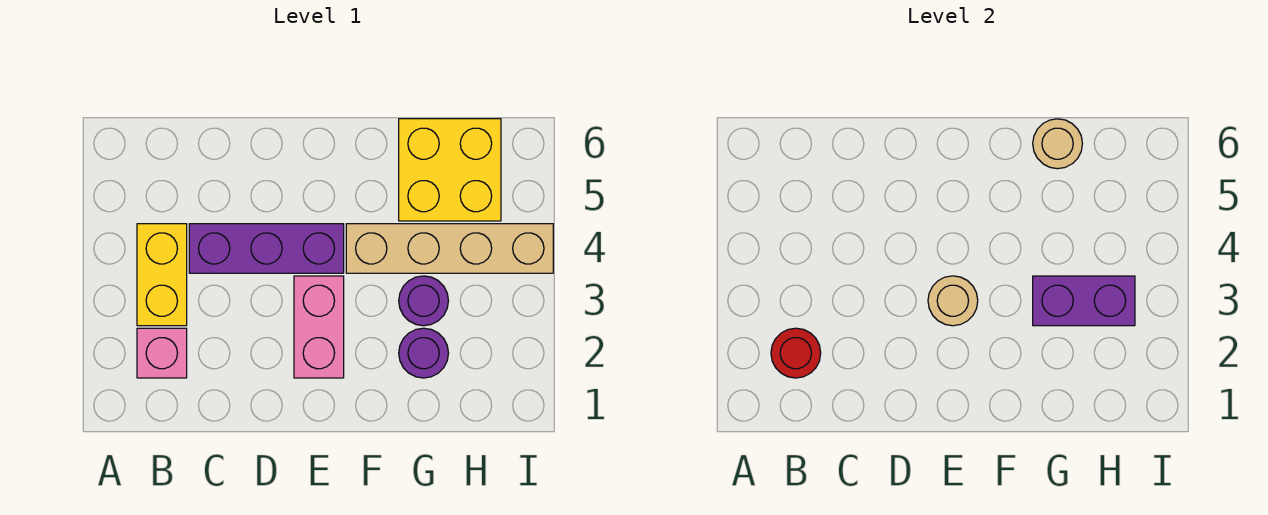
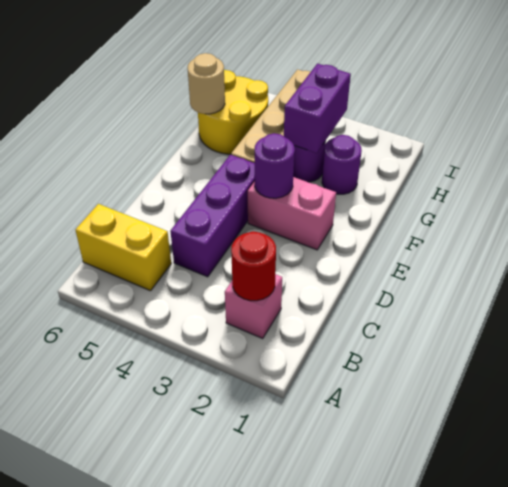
yellow 1x2 brick [137,224,187,326] -> yellow 1x2 brick moved to [76,204,171,291]
tan 1x1 round brick [928,276,978,326] -> purple 1x1 round brick [255,133,295,198]
yellow 2x2 brick [399,119,501,221] -> yellow 2x2 round brick [198,70,268,154]

